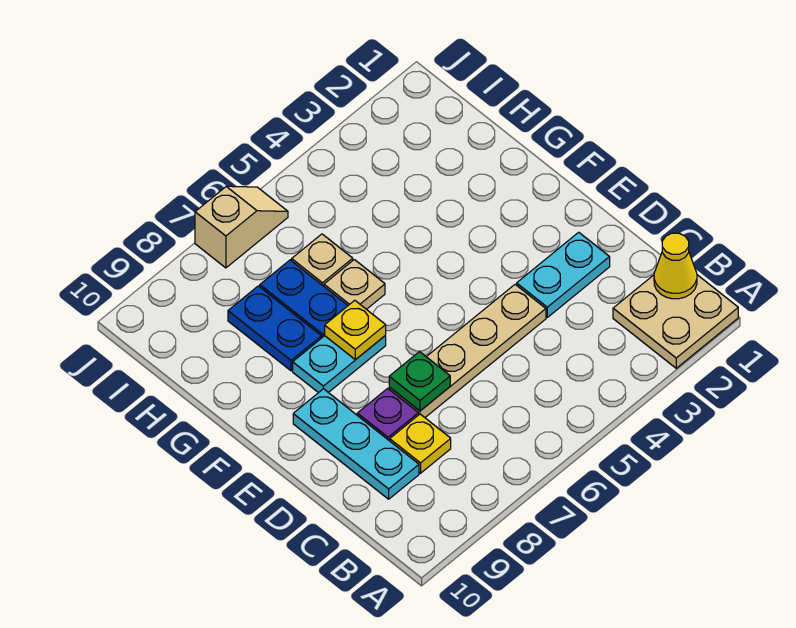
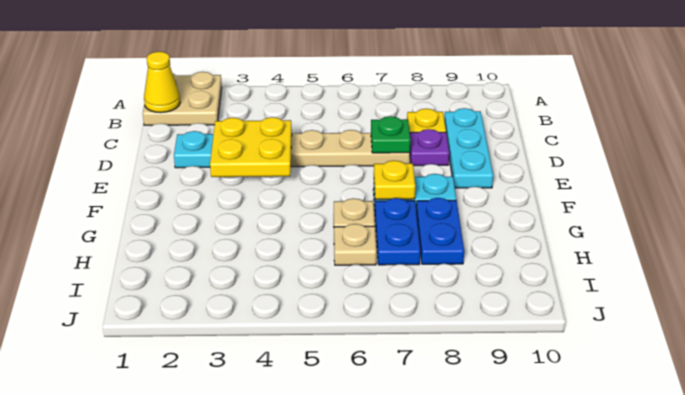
none -> yellow 2x2 plate [210,117,292,177]
tan 1x2 slope [195,186,288,268] -> none

